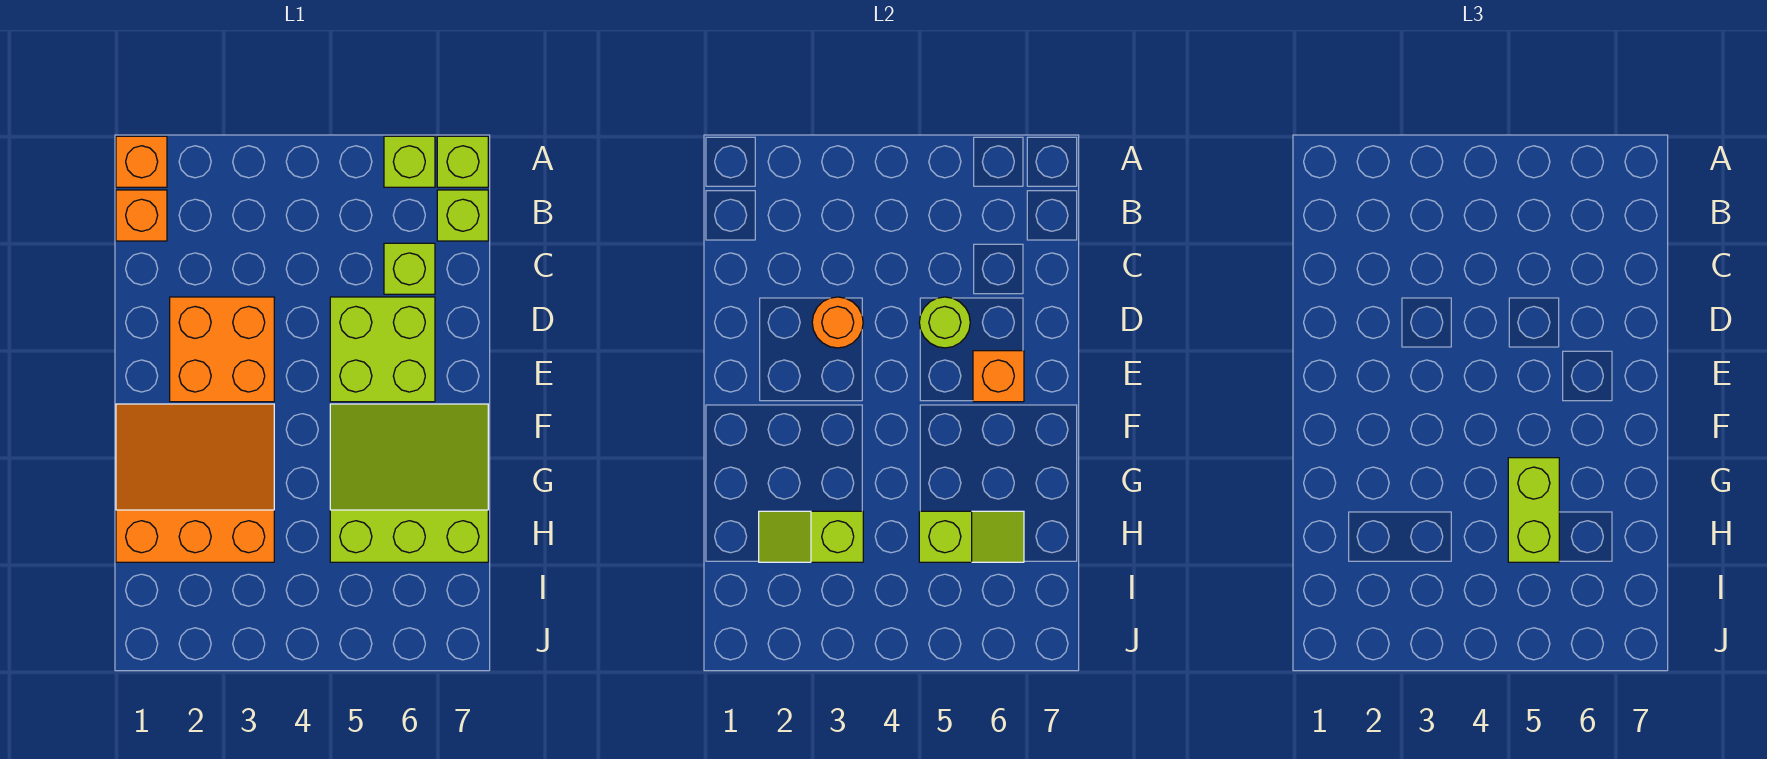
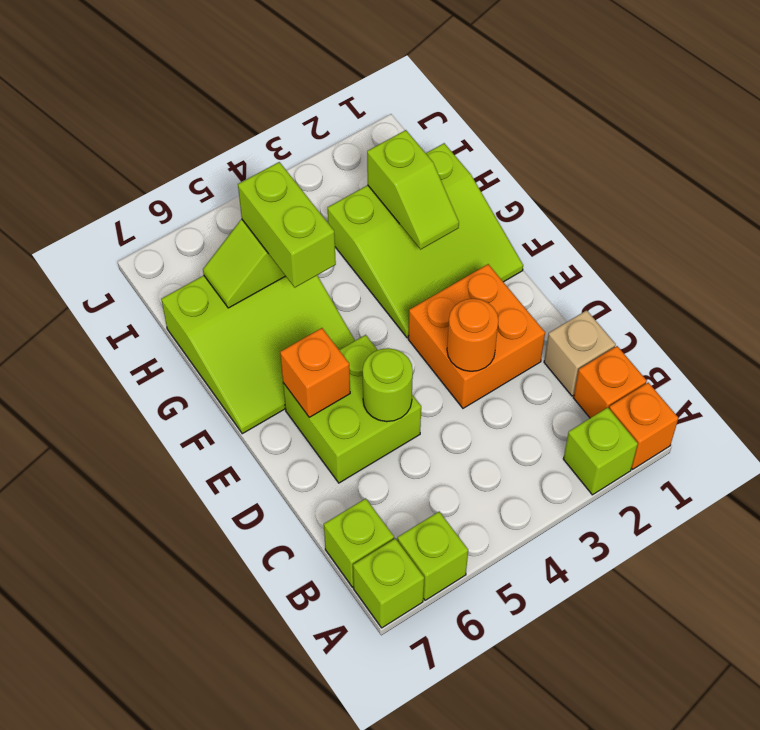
none -> tan 1x1 brick [544,310,616,396]
lime 1x1 brick [384,243,435,294] -> lime 1x1 brick moved to [563,407,638,495]
orange 3x3 slope [116,404,274,562] -> lime 3x3 slope [328,143,523,338]
lime 1x2 slope [759,511,863,562] -> lime 1x2 slope turned to [367,130,459,249]

